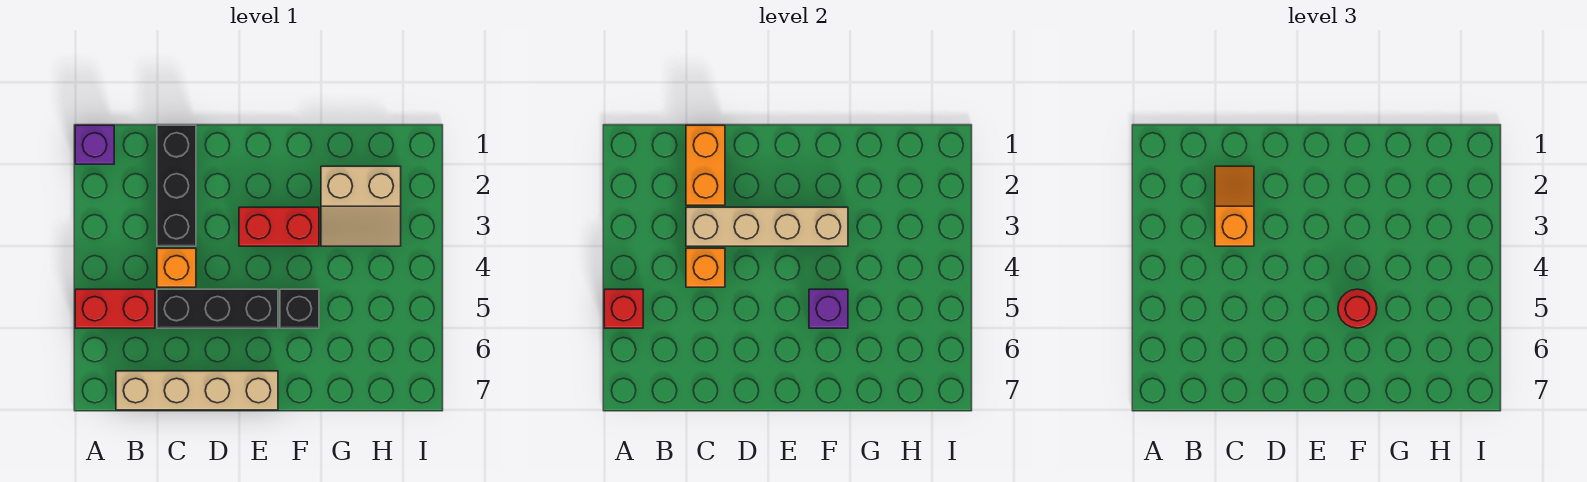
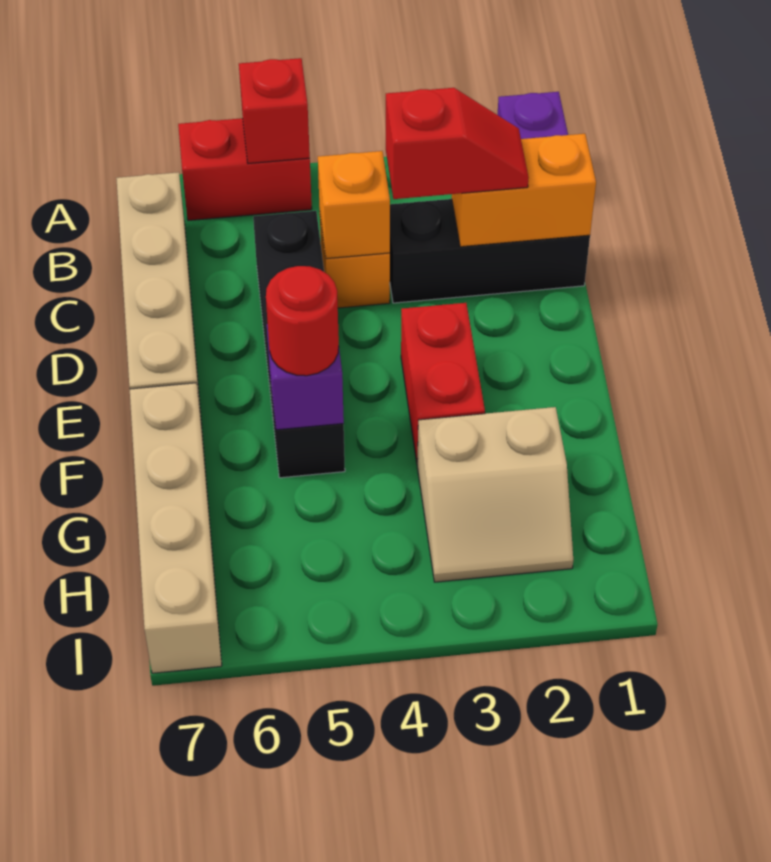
red 1x2 brick [75,289,155,328] -> red 1x2 brick turned to [178,118,312,221]
orange 1x2 slope [1215,166,1254,246] -> red 1x2 slope [386,88,529,199]
tan 1x4 brick [686,207,848,246] -> tan 1x4 brick moved to [130,383,222,673]
tan 2x2 slope [321,166,401,246] -> tan 2x2 slope turned to [417,407,573,582]

